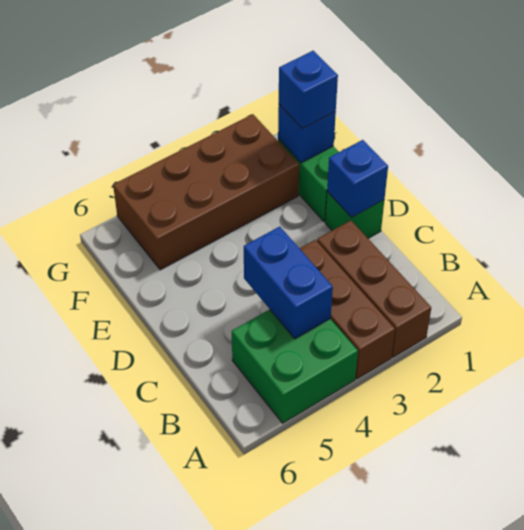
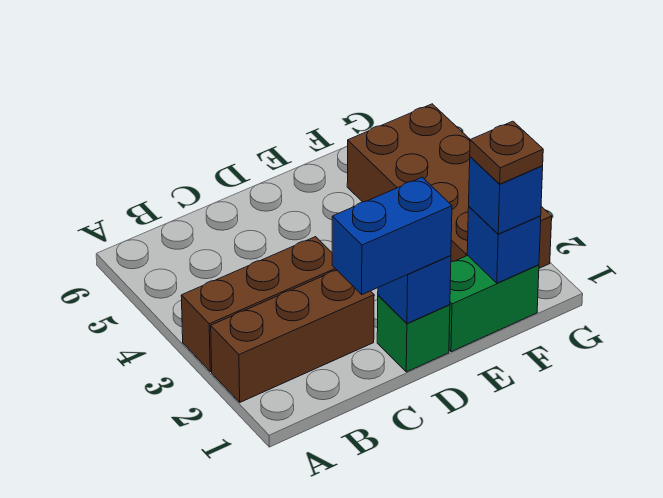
green 2x2 brick [232,309,358,423] -> none
blue 1x2 brick [244,227,333,339] -> blue 1x2 brick moved to [332,177,452,294]
none -> brown 1x1 plate [470,121,543,184]

